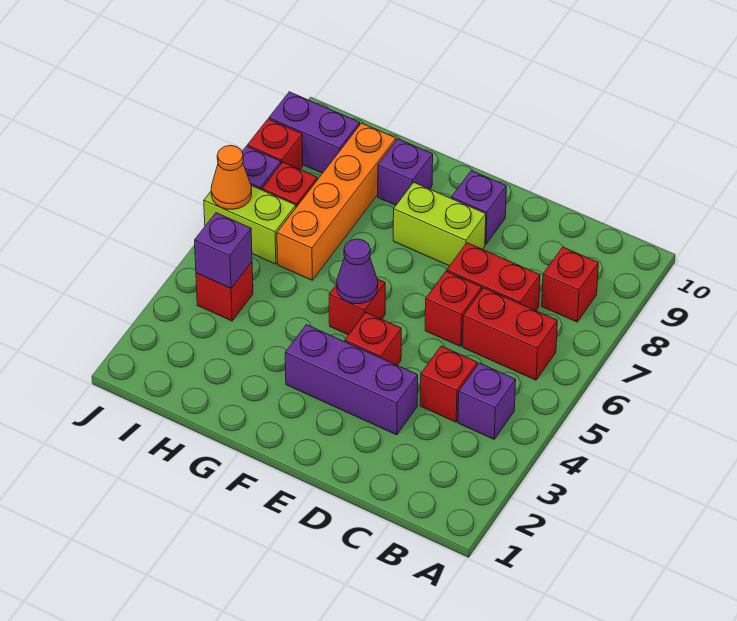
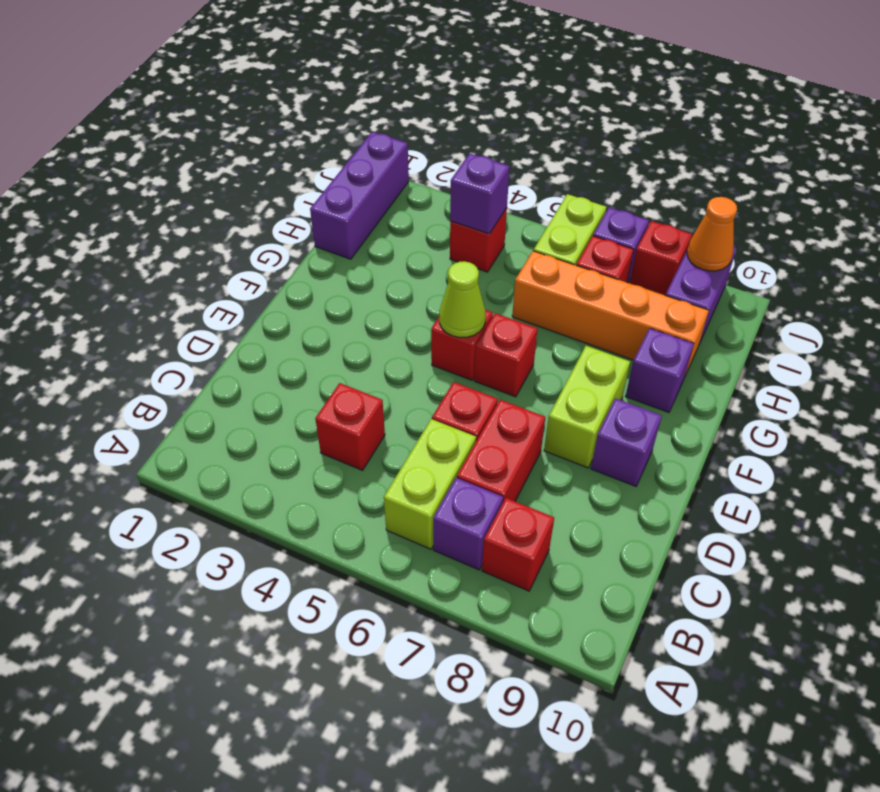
purple 1x1 brick [458,363,516,439] -> purple 1x1 brick moved to [433,478,503,570]
red 1x2 brick [463,288,557,380] -> lime 1x2 brick [384,419,476,549]
purple 1x3 brick [285,325,418,435] -> purple 1x3 brick moved to [310,132,409,259]
red 1x1 brick [345,312,401,365] -> red 1x1 brick moved to [474,313,538,397]
purple 1x1 cone [336,239,378,304] -> lime 1x1 cone [439,261,486,338]
orange 1x1 cone [211,145,252,209] -> orange 1x1 cone moved to [687,197,737,271]

